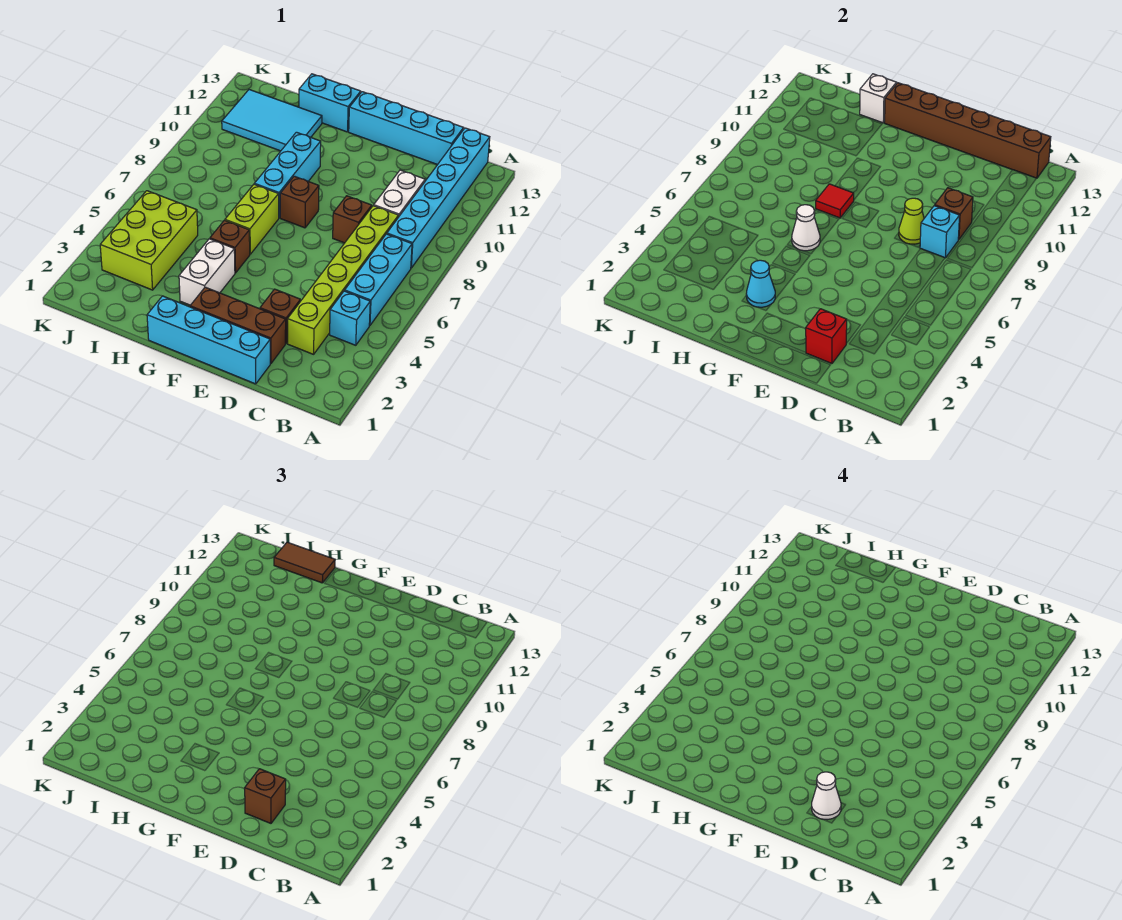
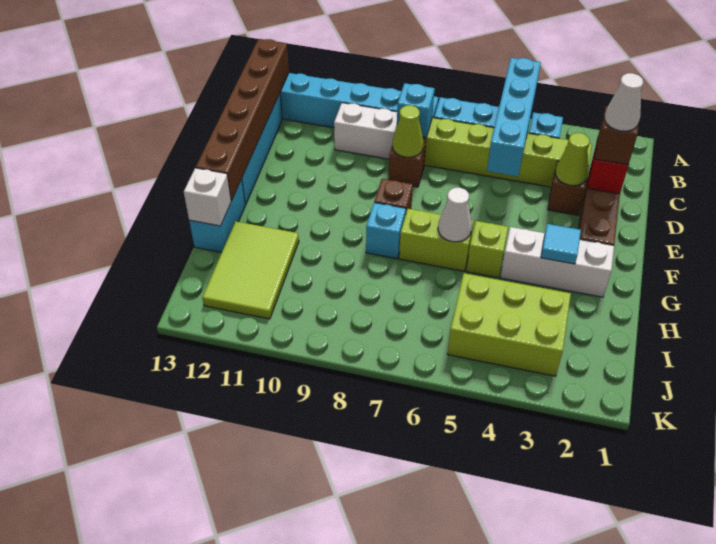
brown 1x1 brick [935,188,973,240] -> none
cyan 1x4 brick [147,296,270,384] -> cyan 1x4 brick moved to [487,58,541,176]
none -> lime 1x1 cone [555,133,590,186]
white 1x2 brick [179,239,235,305] -> white 1x3 brick [501,227,614,297]
cyan 1x1 cone [746,260,775,307] -> cyan 1x1 tile [541,224,581,264]
brown 1x1 brick [210,220,250,273] -> lime 1x1 brick [467,221,508,278]
cyan 1x3 brick [254,132,321,218] -> cyan 1x1 brick [366,203,406,259]
red 1x1 tile [816,184,854,218] -> none
cyan 2x3 tile [222,90,322,151] -> lime 2x3 tile [202,221,299,319]
brown 1x2 tile [274,542,335,583] -> none

